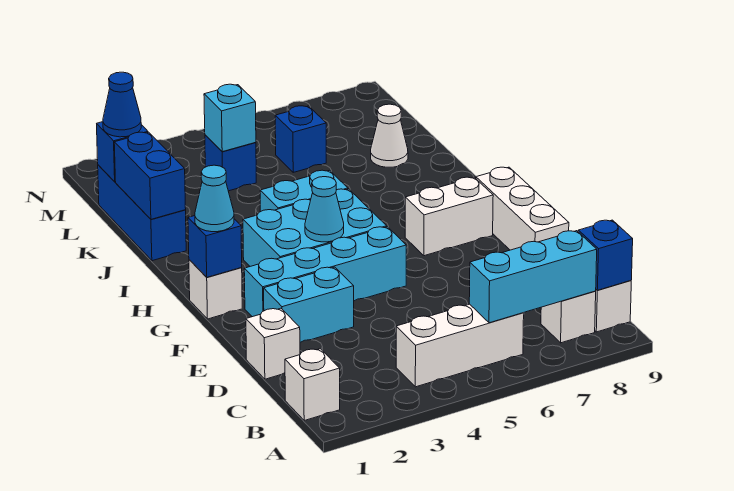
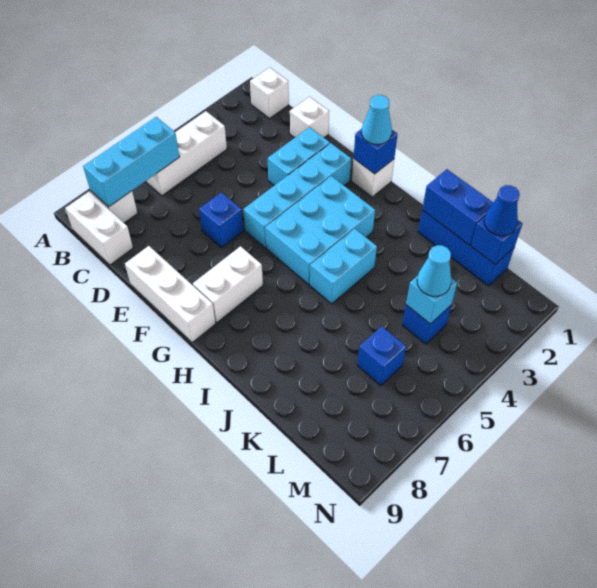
blue 1x1 brick [578,220,633,290] -> blue 1x1 brick moved to [199,192,243,247]
cyan 1x1 cone [305,177,344,242] -> cyan 1x1 cone moved to [417,245,451,296]
white 1x1 cone [371,104,408,167] -> none

